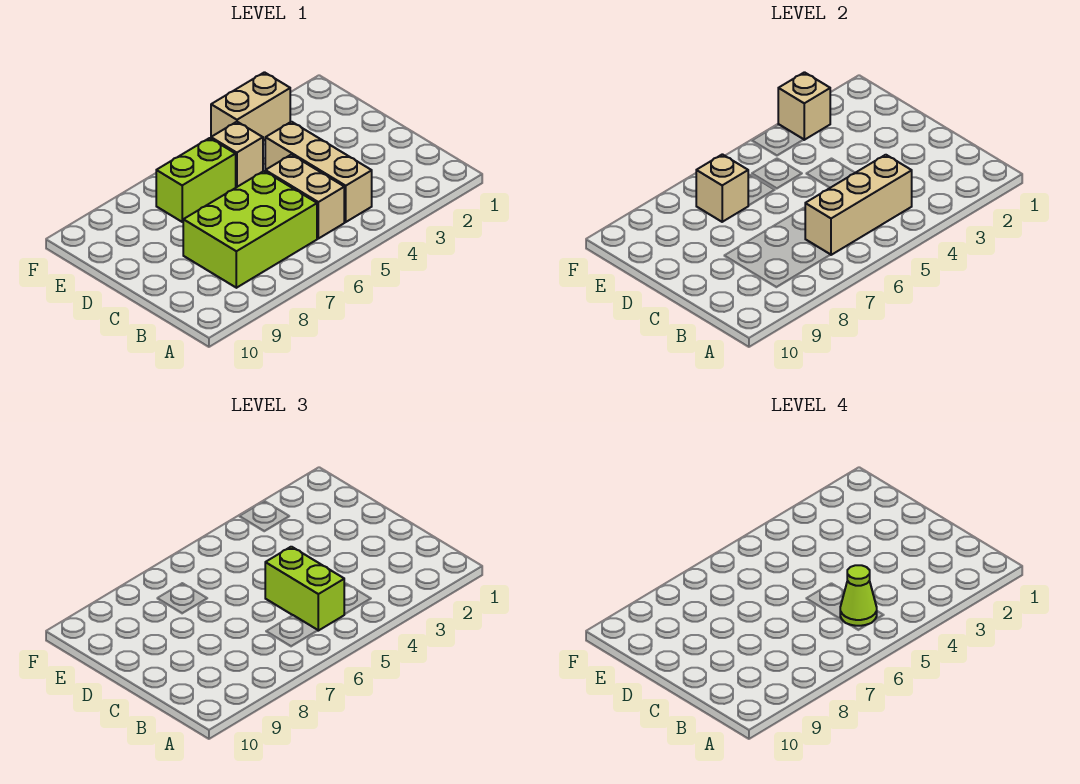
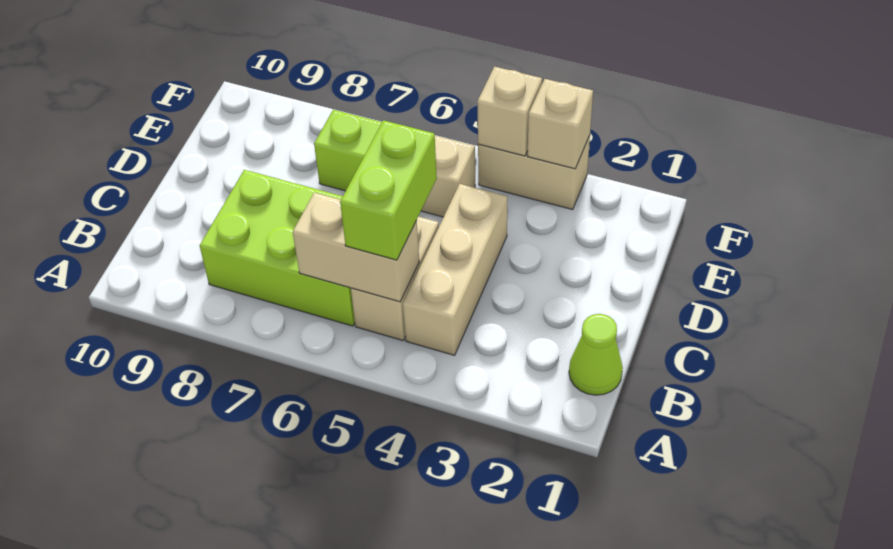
tan 1x3 brick [805,155,912,255] -> tan 1x2 brick [293,193,419,302]
lime 1x1 cone [840,565,877,626] -> lime 1x1 cone moved to [569,314,623,395]
tan 1x1 brick [696,154,748,222] -> tan 1x1 brick moved to [477,67,542,156]

